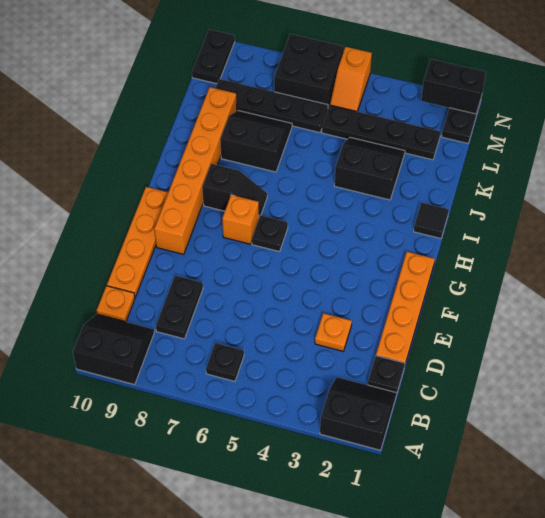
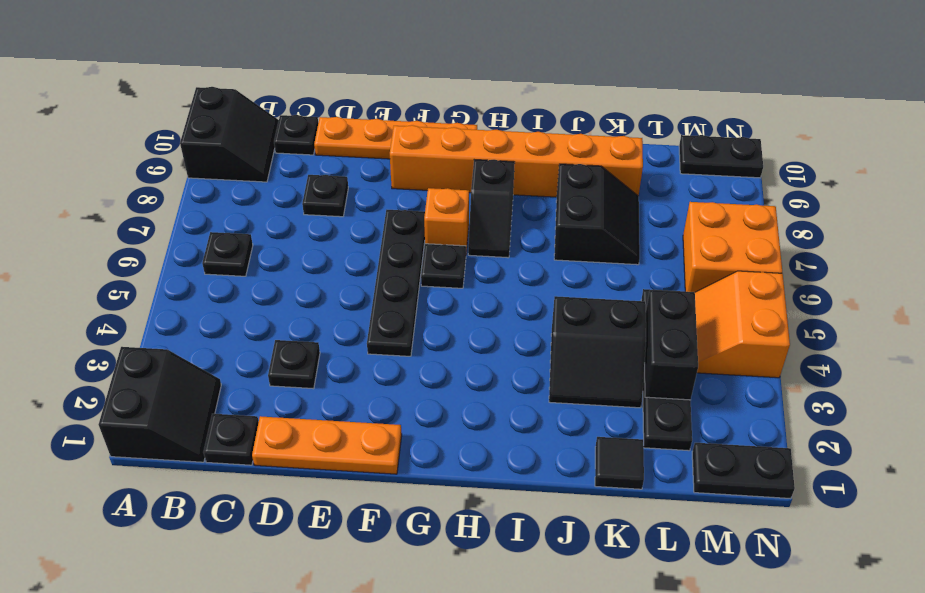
black 1x2 plate [156,275,203,339] -> black 1x1 plate [302,175,348,217]
orange 1x1 plate [97,286,135,322] -> black 1x1 plate [274,115,318,155]
orange 1x4 plate [376,252,435,364] -> orange 1x3 plate [252,416,402,474]
orange 1x1 plate [315,313,352,351] -> black 1x1 plate [268,340,320,389]
black 1x1 tile [414,202,449,238] -> black 1x1 tile moved to [595,437,644,489]
black 2x2 slope [334,137,405,200] -> black 2x2 slope turned to [549,296,646,408]
black 1x4 plate [215,79,328,133] -> black 1x4 plate moved to [367,210,425,356]
orange 1x2 slope [330,47,372,112] -> orange 2x2 slope [695,271,790,378]
black 2x2 brick [274,34,344,107] -> orange 2x2 brick [683,202,782,292]
black 1x2 brick [421,59,486,114] -> black 1x2 brick moved to [644,290,698,400]

